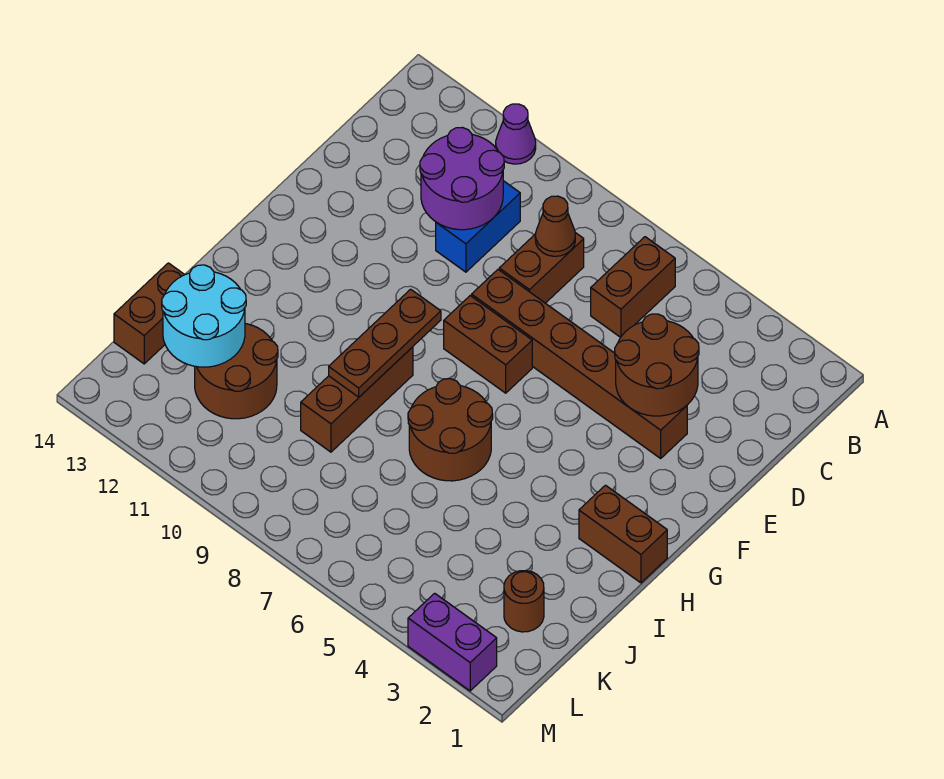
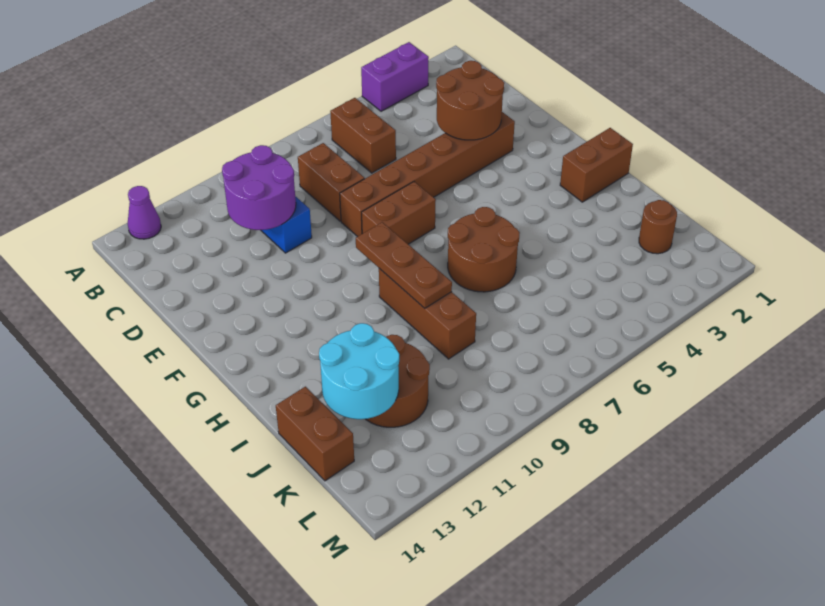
purple 1x1 cone [496,104,536,164] -> purple 1x1 cone moved to [128,186,161,239]
brown 1x1 cone [535,196,575,256] -> none
purple 1x2 brick [408,593,497,691] -> purple 1x2 brick moved to [361,42,429,111]

